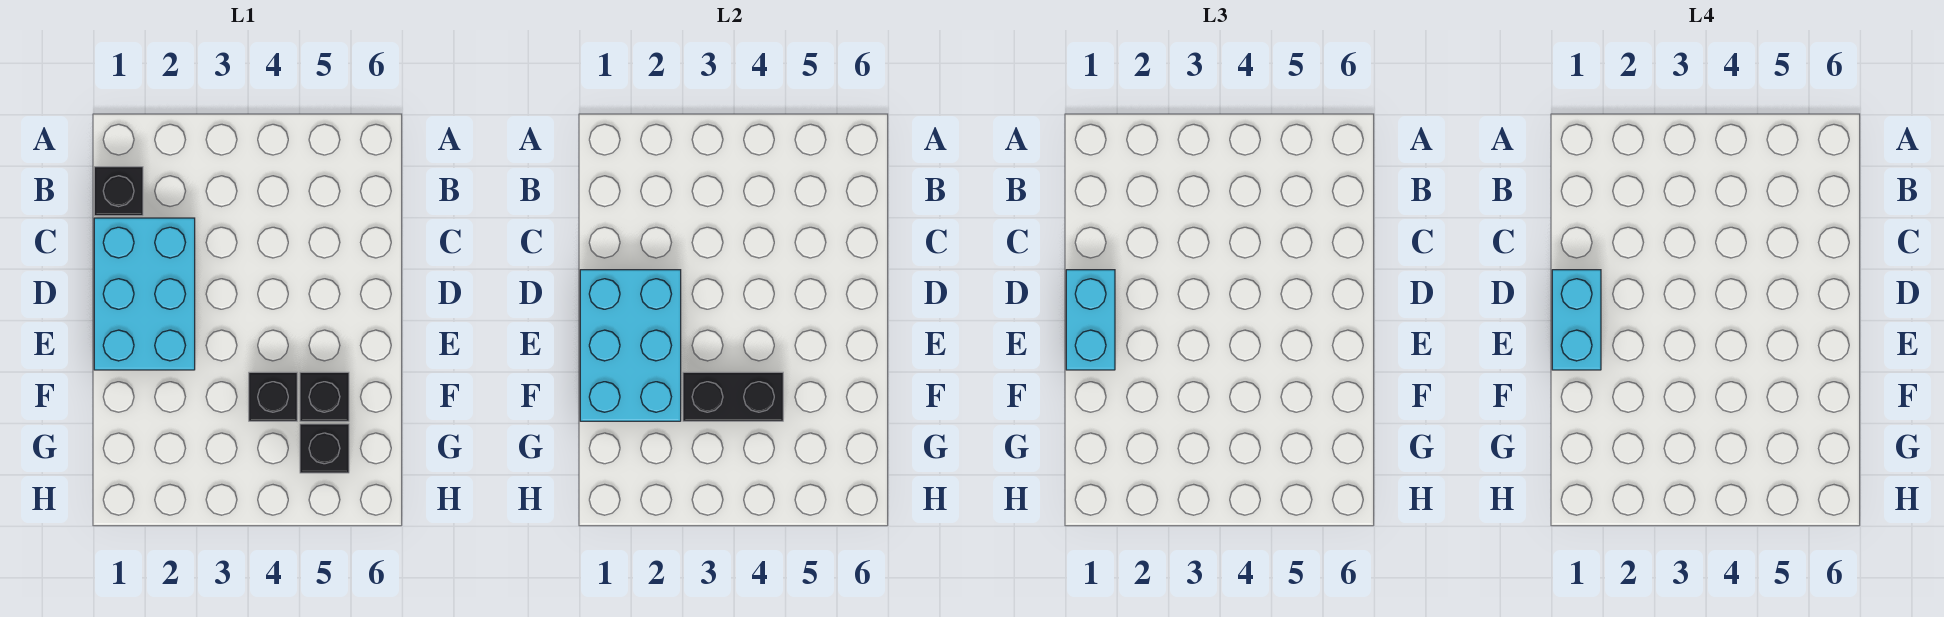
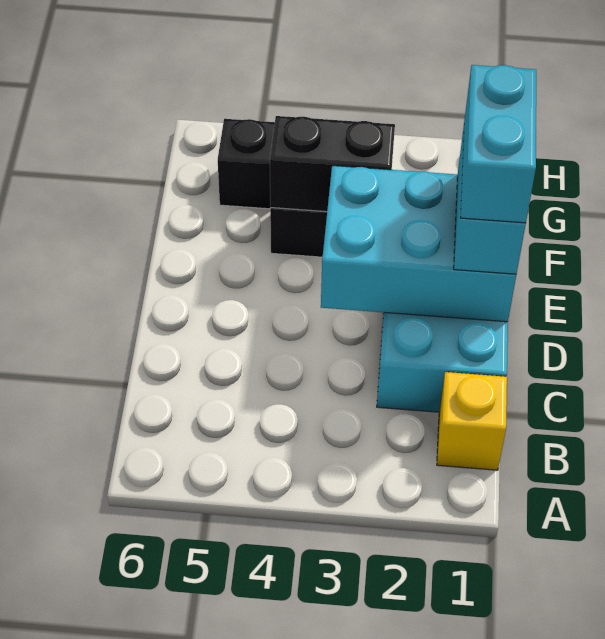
black 1x1 brick [94,167,143,216] -> yellow 1x1 brick [437,372,507,470]
cyan 2x3 brick [580,270,681,421] -> cyan 2x3 brick turned to [321,166,516,322]
black 1x1 brick [300,372,349,421] -> none

